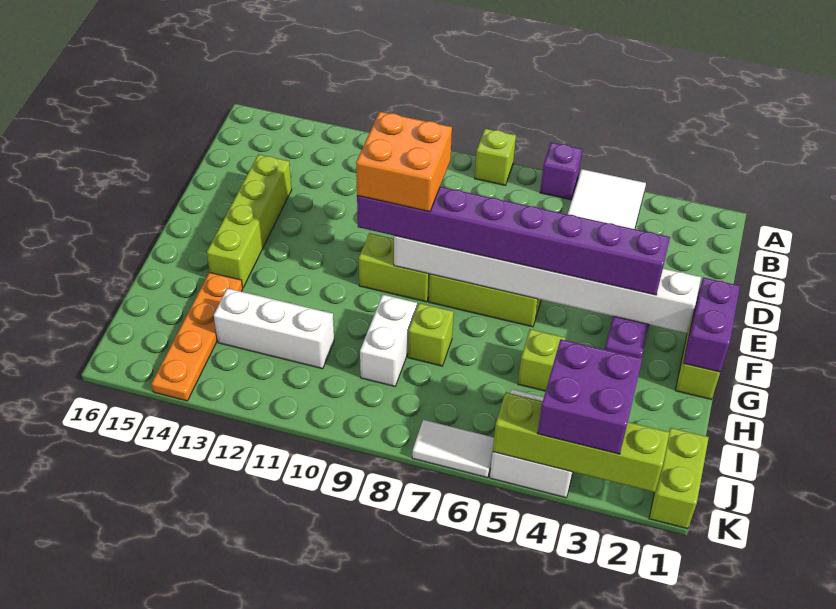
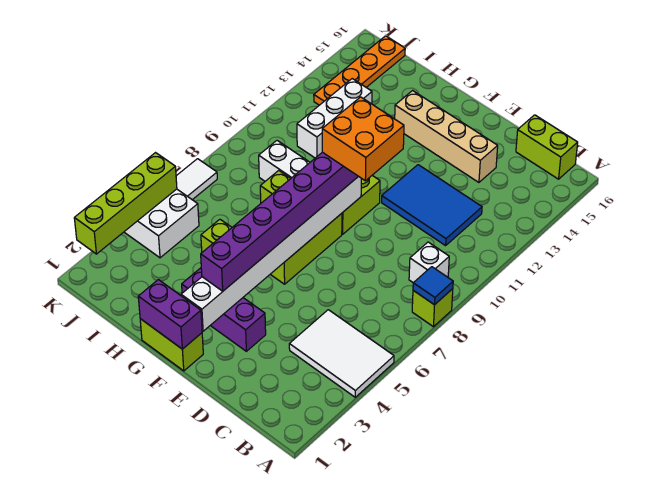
purple 1x1 brick [540,143,583,200] -> none
none -> blue 1x1 tile [413,267,453,305]
none -> white 1x1 brick [409,242,449,283]
none -> blue 2x3 tile [382,165,482,246]
lime 1x4 brick [207,154,292,287] -> tan 1x4 brick [395,91,498,182]
orange 1x4 plate [151,272,243,401] -> orange 1x4 plate turned to [314,36,405,105]
lime 1x2 brick [649,428,709,529] -> lime 1x2 brick moved to [516,115,578,179]
purple 2x2 brick [537,339,642,454] -> none

